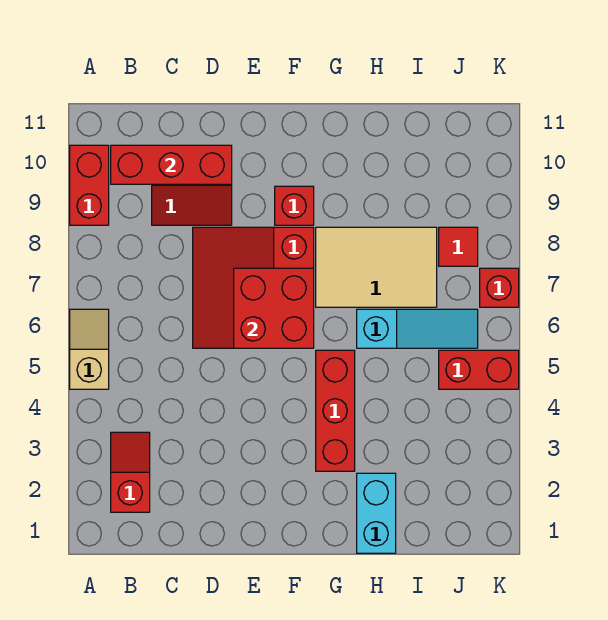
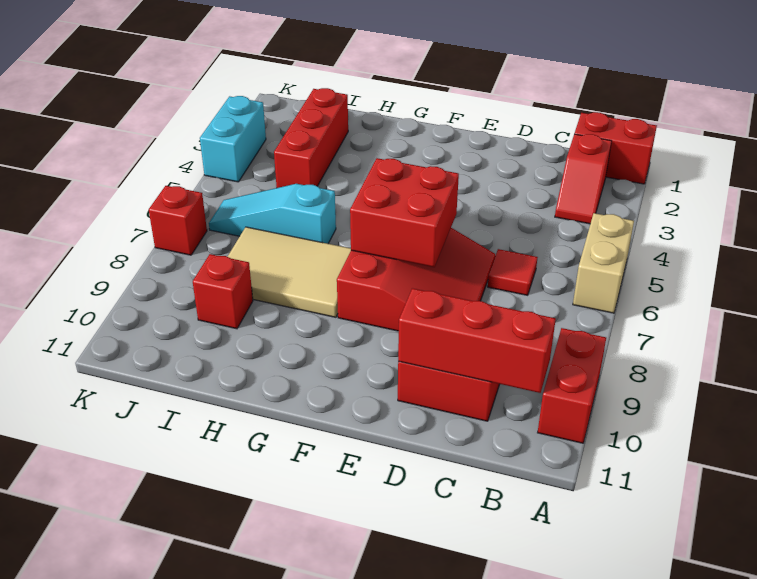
tan 1x2 slope [70,309,109,389] -> tan 1x2 brick [573,213,634,313]
red 1x1 brick [275,186,314,225] -> red 1x1 brick moved to [193,254,253,329]
red 1x3 brick [316,350,355,471] -> red 1x3 brick moved to [274,88,348,188]
cyan 1x2 brick [357,473,396,553] -> cyan 1x2 brick moved to [200,96,266,182]
red 1x2 brick [439,350,519,389] -> red 1x2 brick moved to [575,112,657,184]
red 1x1 tile [439,227,478,266] -> red 1x1 tile moved to [488,249,538,295]

